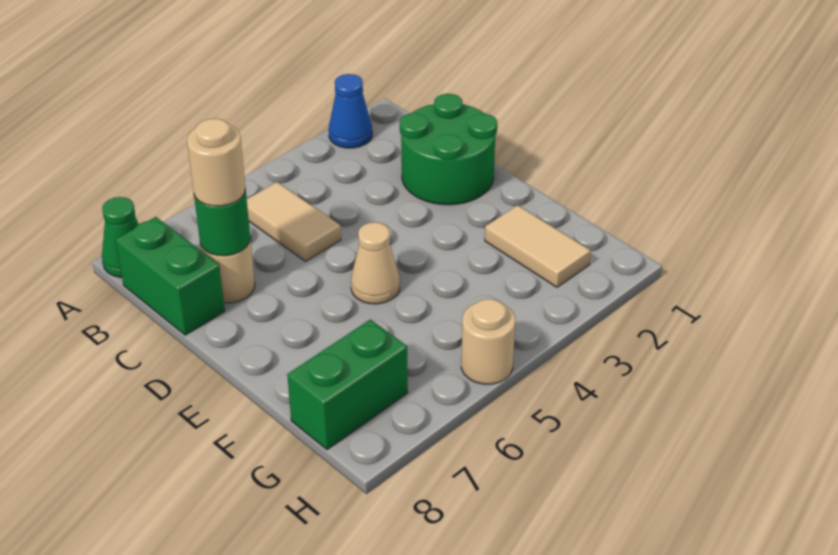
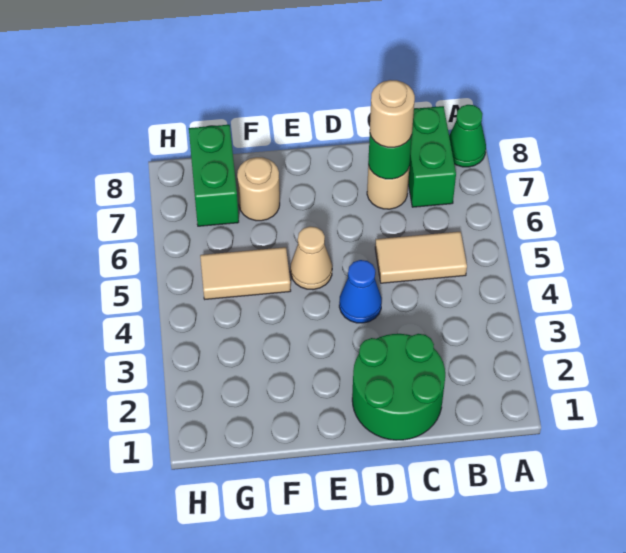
blue 1x1 cone [329,74,372,148] -> blue 1x1 cone moved to [339,260,382,323]
green 1x2 brick [116,217,225,335] -> green 1x2 brick turned to [408,106,456,207]
tan 1x2 tile [485,205,591,287] -> tan 1x2 tile moved to [200,247,291,299]
tan 1x1 round brick [461,299,515,384] -> tan 1x1 round brick moved to [237,157,280,221]

